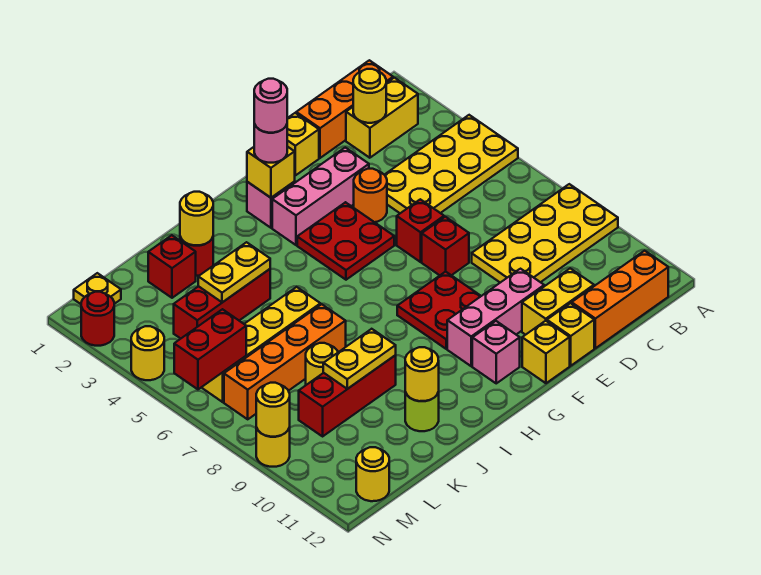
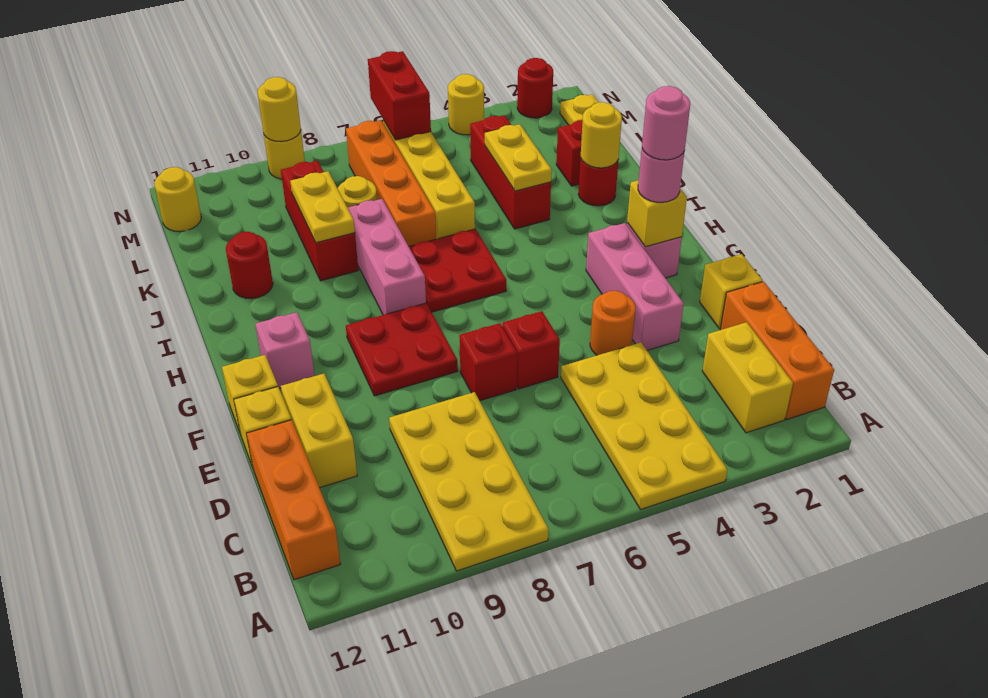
yellow 1x1 round brick [353,69,386,123] -> none
pink 1x3 brick [447,269,544,366] -> pink 1x3 brick moved to [348,199,426,315]
red 2x2 plate [297,202,394,280] -> red 2x2 plate moved to [409,229,506,312]
lime 1x1 round brick [405,392,439,431] -> red 1x1 round brick [226,232,273,299]
yellow 1x1 round brick [405,347,439,401] -> none

